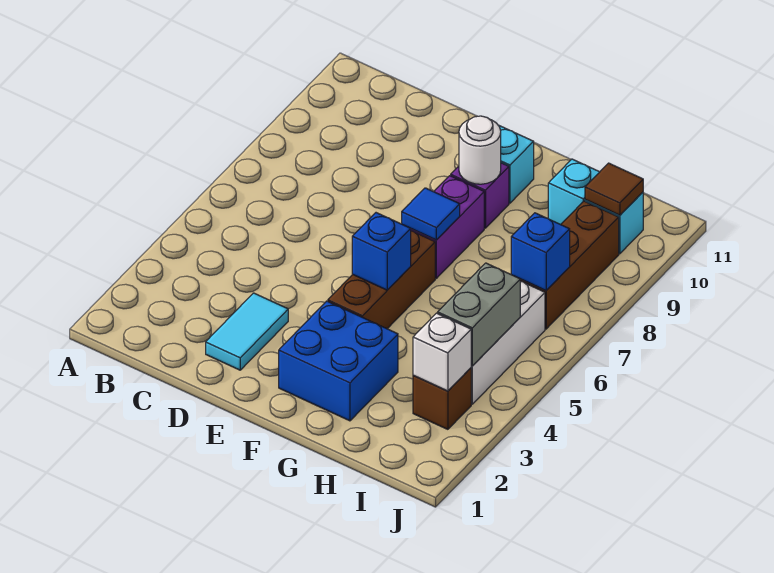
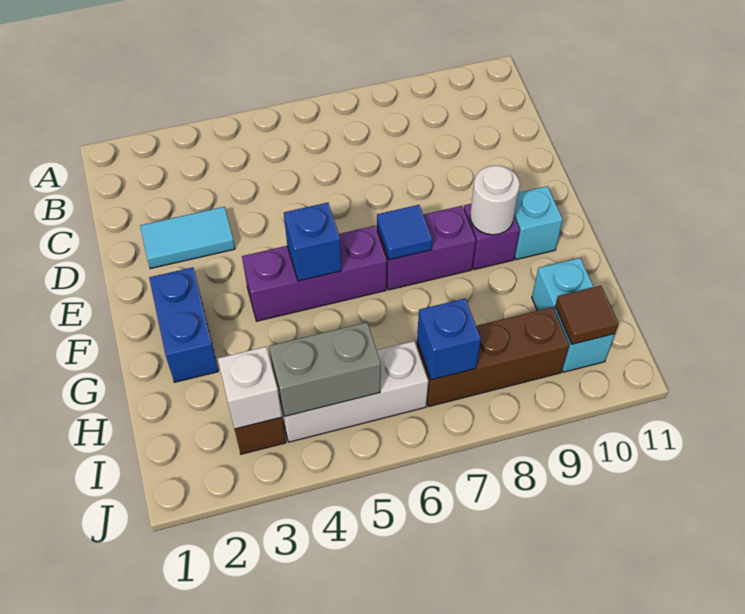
blue 2x2 brick [279,301,398,421] -> blue 1x2 brick [149,267,218,382]
brown 1x3 brick [328,231,435,329] -> purple 1x3 brick [242,226,387,321]

